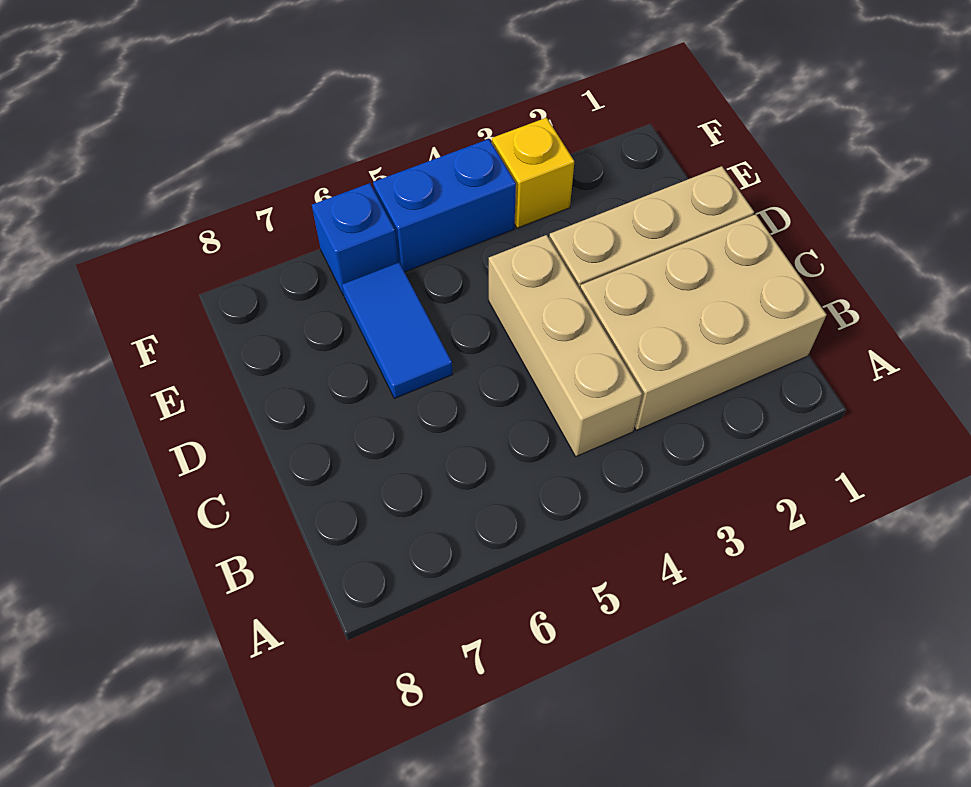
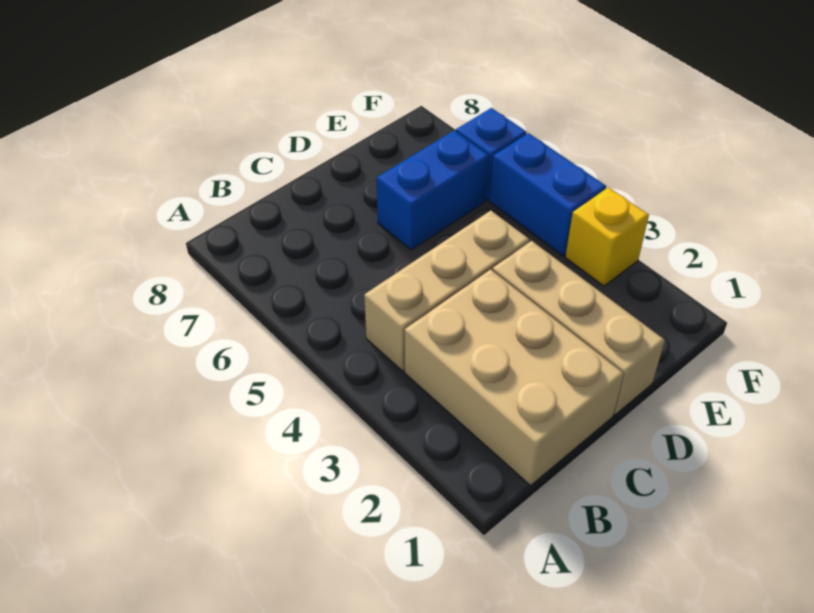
blue 1x2 tile [342,263,453,398] -> blue 1x2 brick [377,131,489,250]

